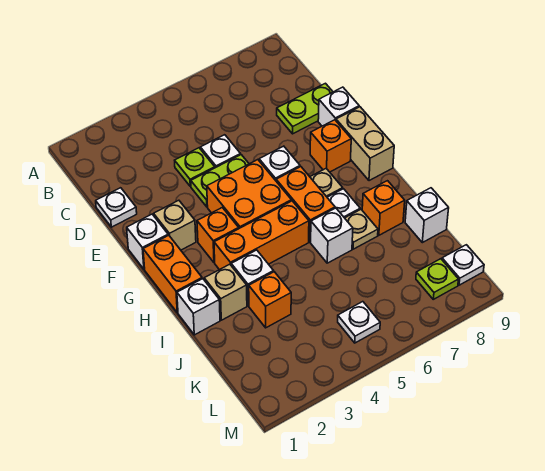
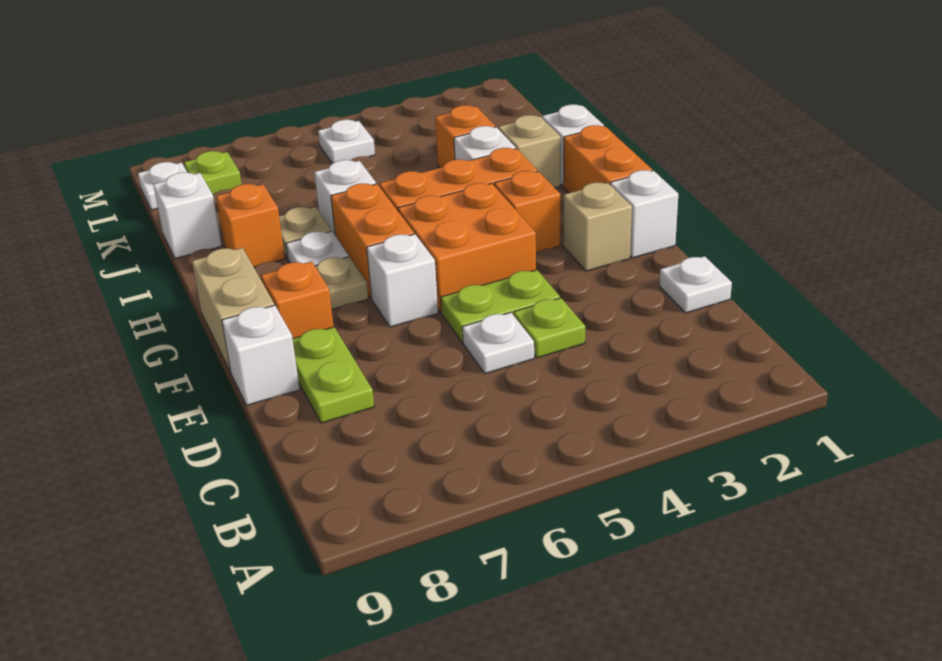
lime 1x2 plate [277,83,333,134] -> lime 1x2 plate turned to [293,327,374,423]

